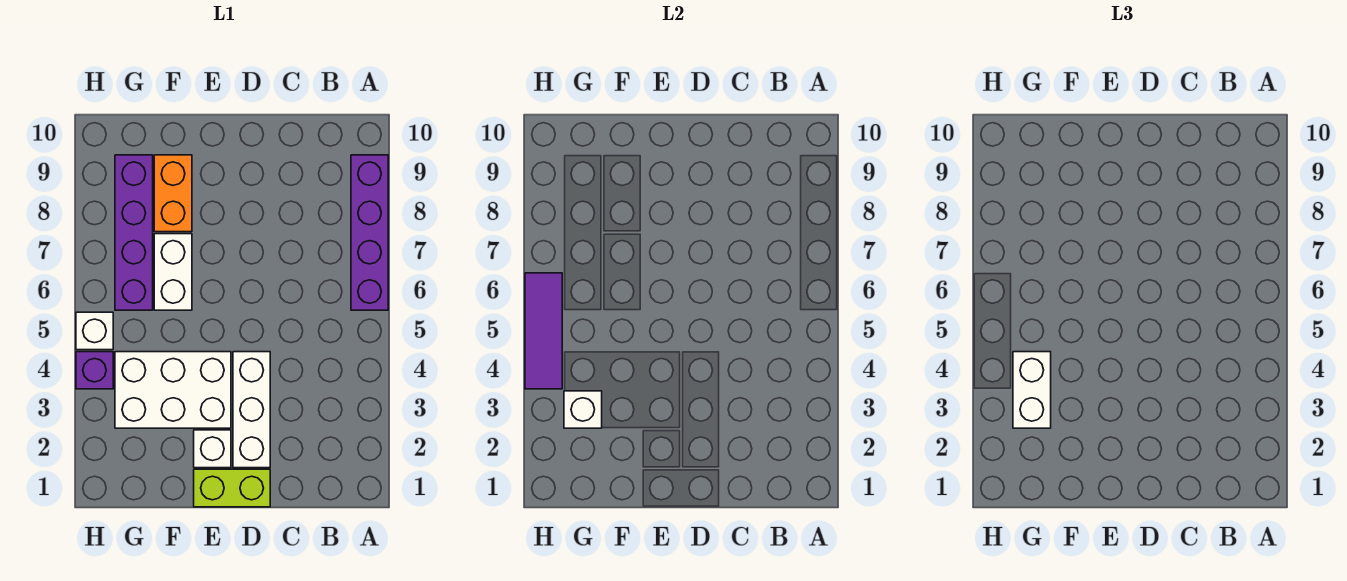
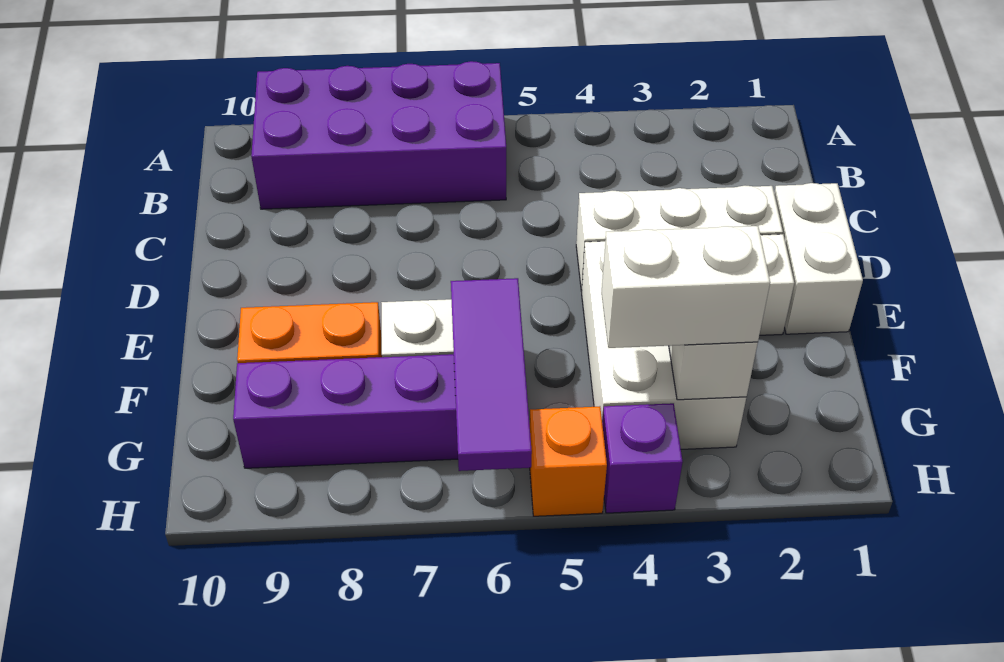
purple 1x4 brick [351,155,388,310] -> purple 2x4 brick [251,61,506,209]
lime 1x2 brick [194,469,270,507] -> white 1x2 brick [774,183,863,334]
purple 1x3 tile [525,273,562,389] -> purple 1x3 tile turned to [451,278,532,471]
white 1x1 brick [76,312,113,350] -> orange 1x1 brick [530,406,607,516]

